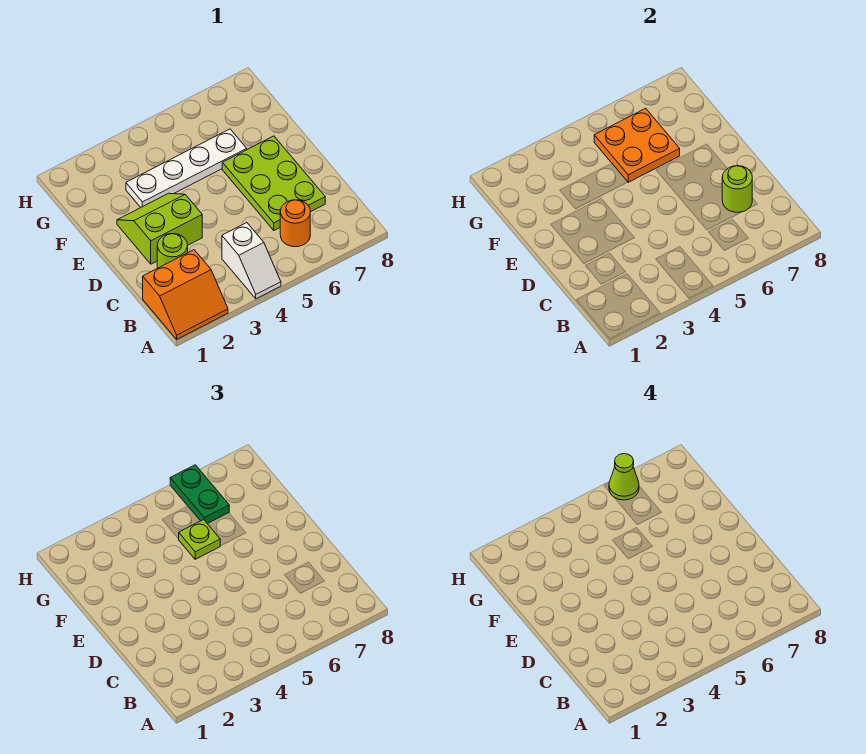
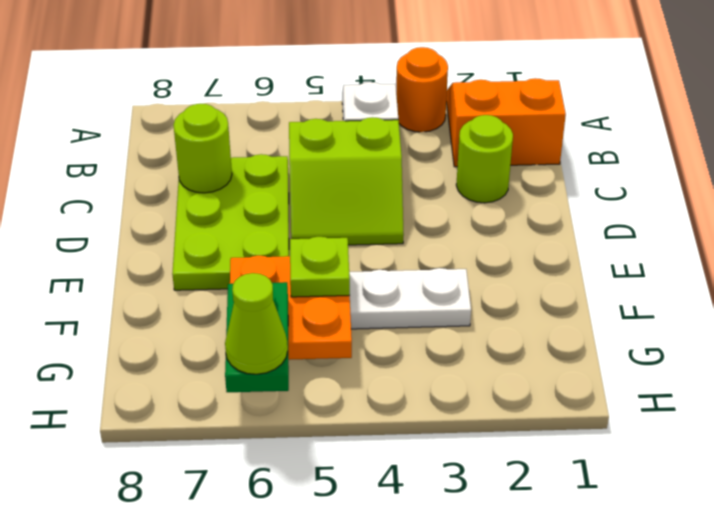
orange 1x1 round brick [280,200,310,247] -> orange 1x1 round brick moved to [396,47,448,132]
lime 2x2 slope [117,193,202,264] -> lime 2x2 slope moved to [289,117,404,245]

